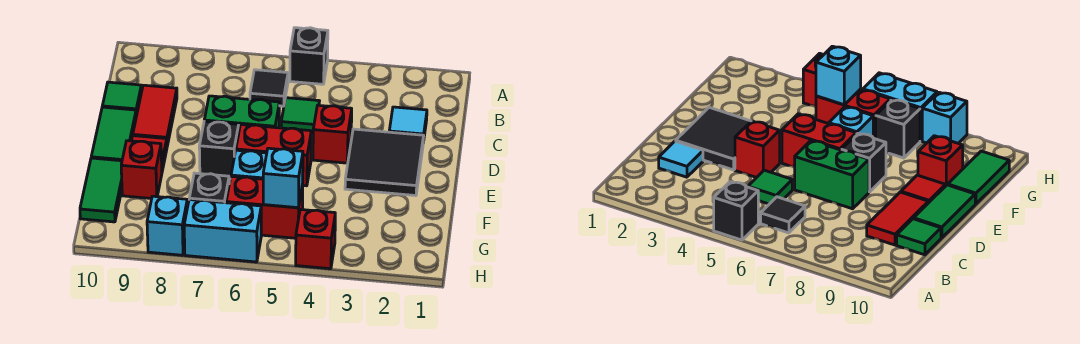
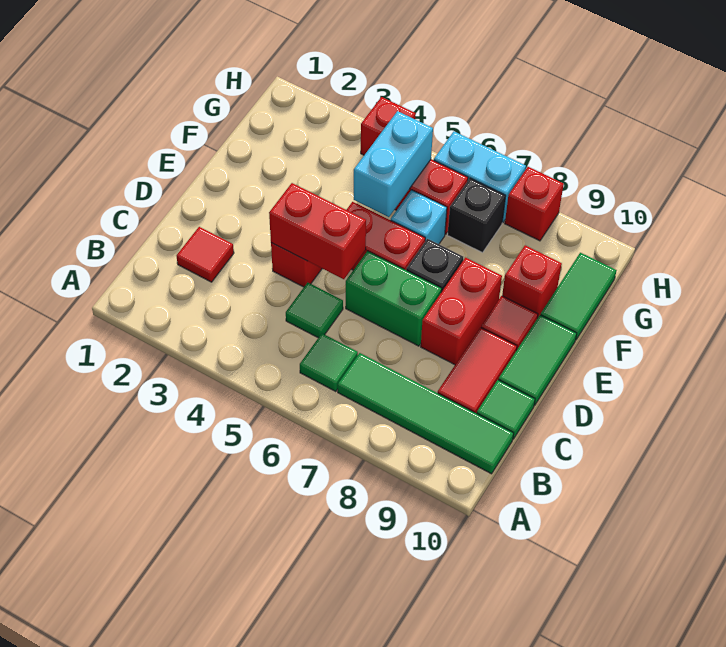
black 1x1 brick [290,28,328,84] -> none
black 1x1 tile [250,70,288,106] -> green 1x1 tile [300,333,358,392]
none -> green 1x4 tile [338,353,514,474]
cyan 1x1 tile [389,107,427,143] -> red 1x1 tile [177,227,234,282]
black 2x2 tile [345,129,424,196] -> none
none -> red 1x2 brick [269,183,366,279]
none -> red 1x2 brick [421,258,502,365]
cyan 1x1 brick [263,148,303,208] -> cyan 1x2 brick [354,111,433,217]
cyan 1x1 brick [147,196,187,255] -> red 1x1 brick [505,167,564,241]

